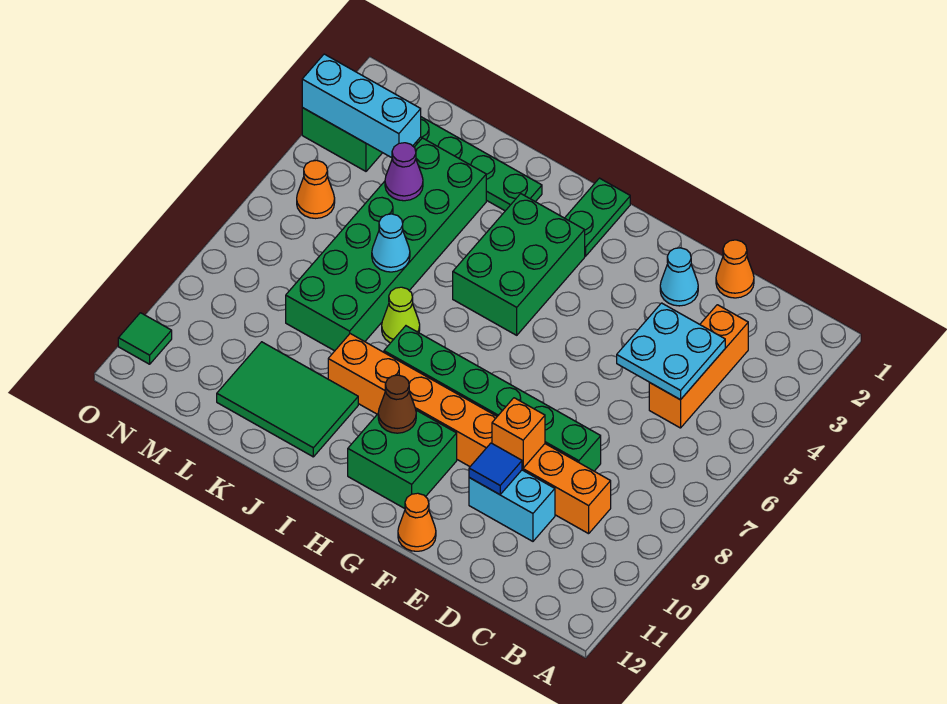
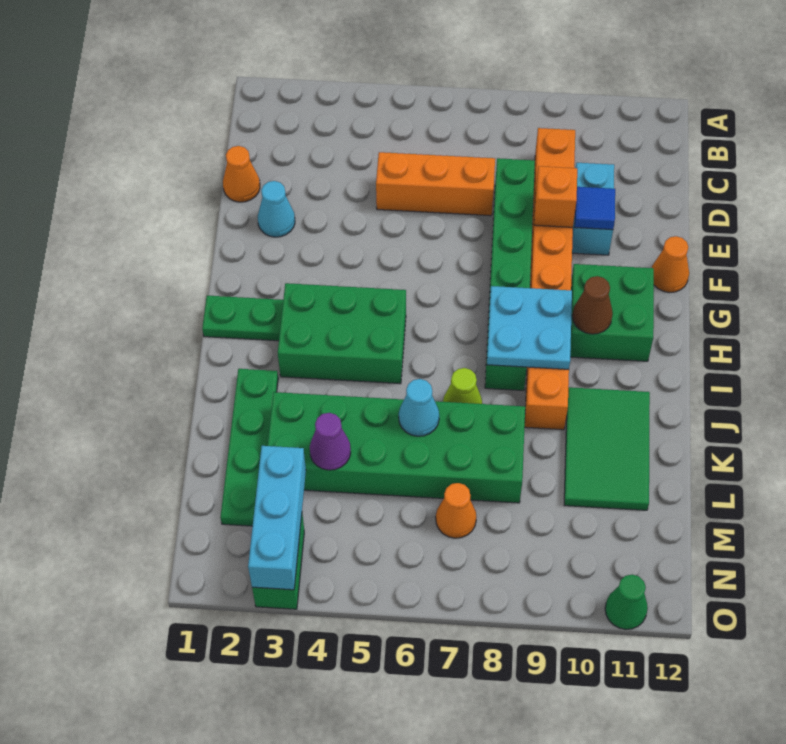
orange 1x3 brick [649,305,748,428] -> orange 1x3 brick moved to [376,152,495,216]
cyan 2x2 plate [617,303,725,400] -> cyan 2x2 plate moved to [487,286,572,369]
orange 1x1 cone [297,160,335,218] -> orange 1x1 cone moved to [436,483,476,538]
green 1x1 tile [118,313,172,364] -> green 1x1 cone [605,574,648,629]

